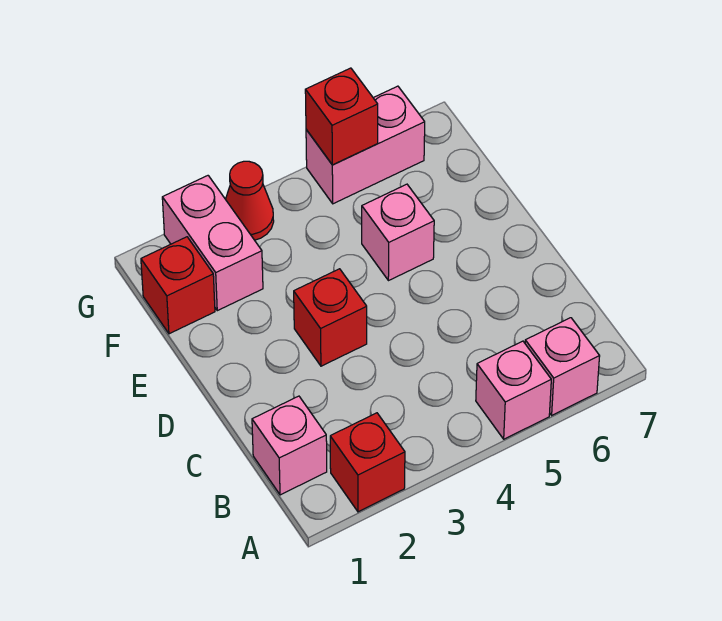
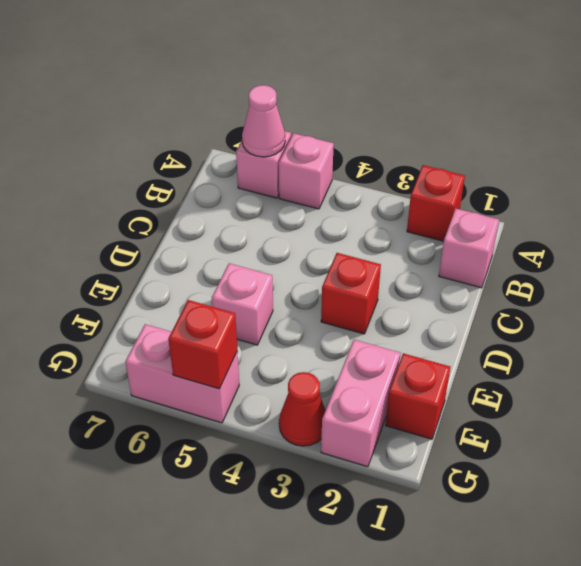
none -> pink 1x1 cone [242,85,285,157]

